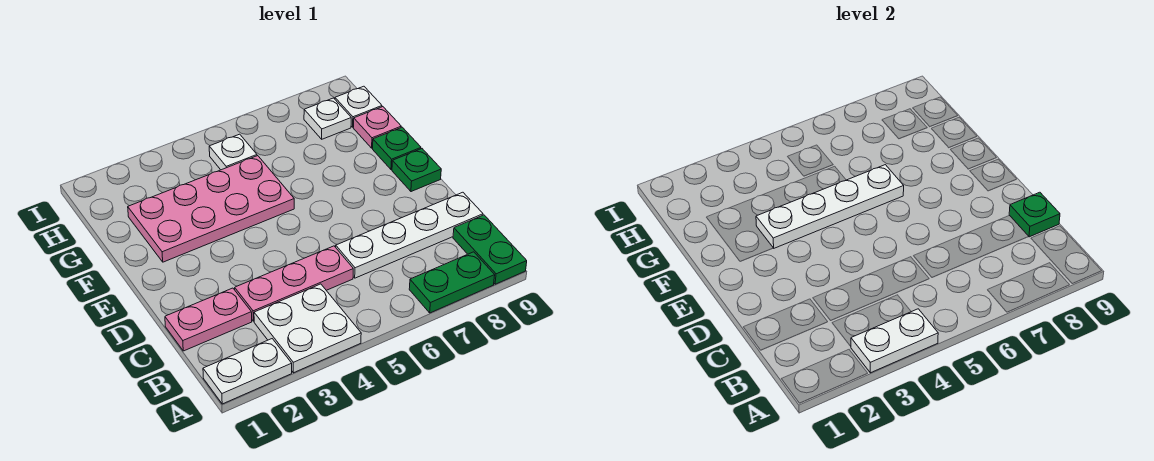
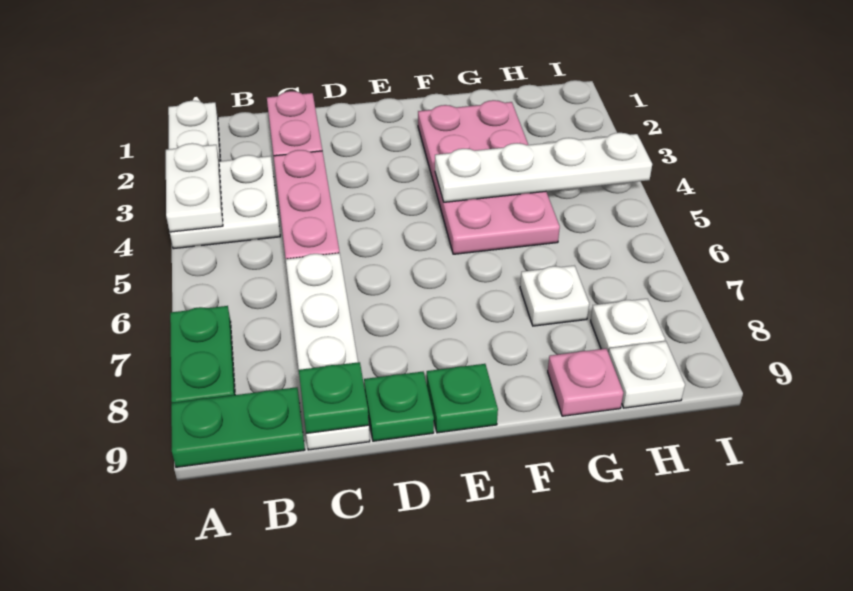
white 1x4 plate [756,165,904,248] -> white 1x4 plate turned to [435,133,652,202]
green 1x1 plate [373,127,421,170] -> green 1x1 plate moved to [364,372,434,441]
white 1x1 plate [209,134,257,170] -> white 1x1 plate moved to [520,266,589,326]

